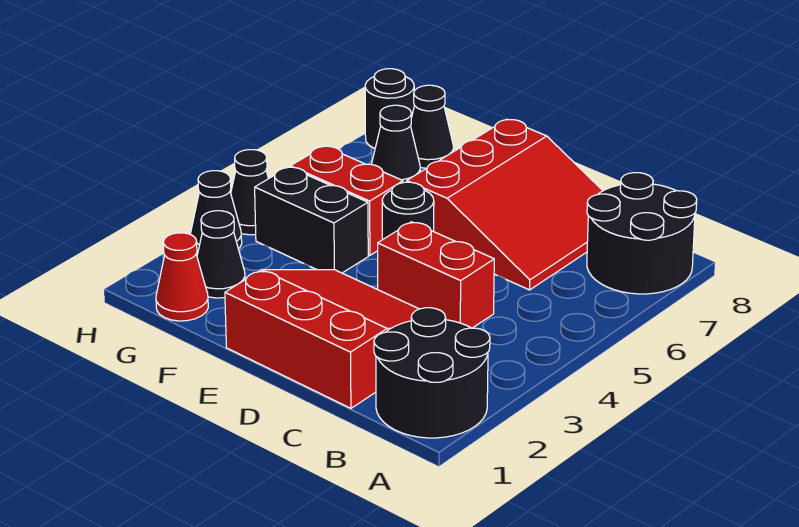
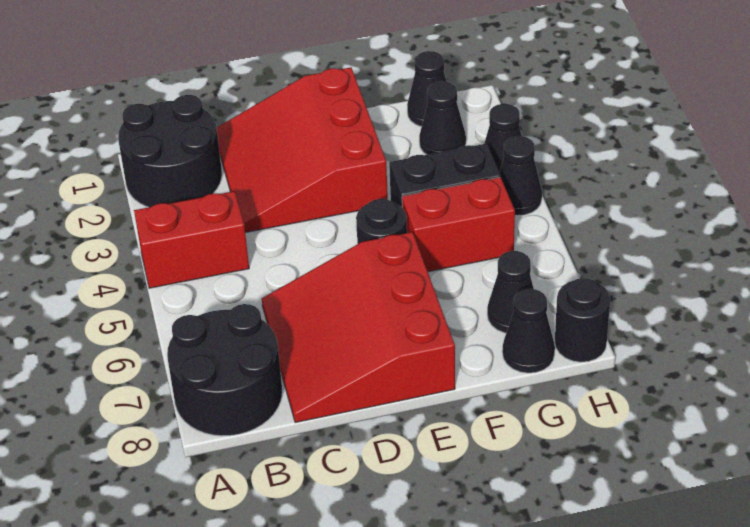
red 3x3 slope [225,270,419,408] -> red 3x3 slope turned to [217,68,388,233]
red 1x2 brick [378,222,494,328] -> red 1x2 brick moved to [134,191,249,288]
red 1x1 cone [156,233,208,321] -> black 1x1 cone [407,51,446,127]

